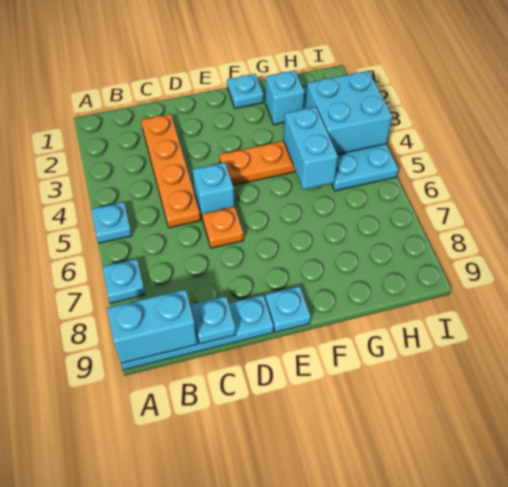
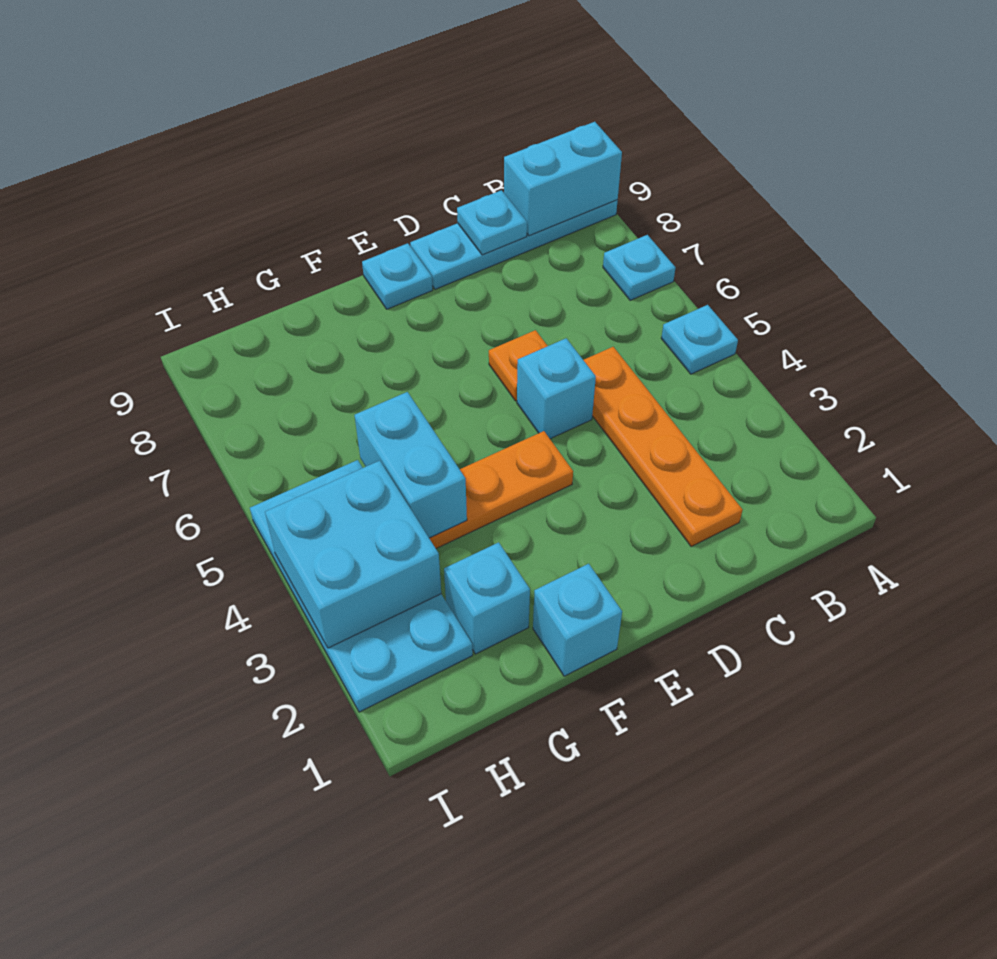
cyan 1x1 plate [227,74,264,108] -> cyan 1x1 brick [533,564,622,676]

